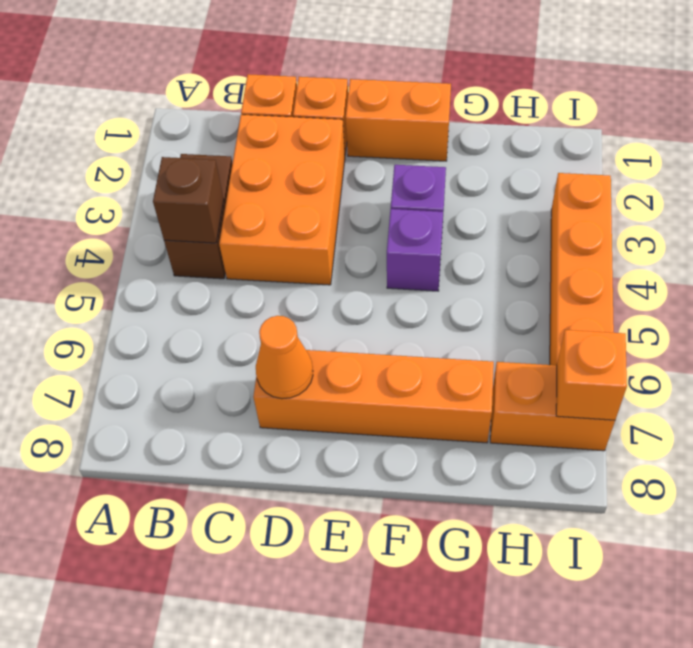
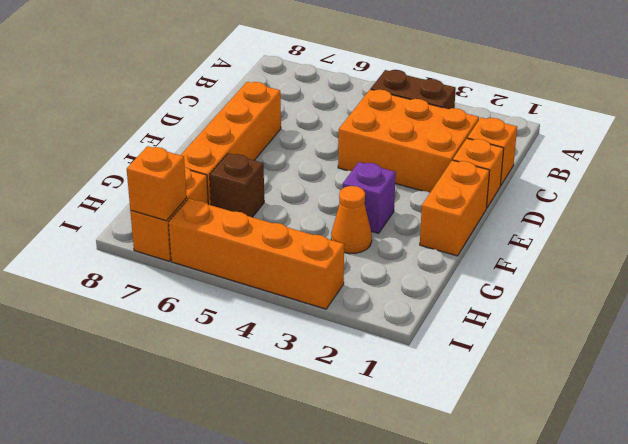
brown 1x1 brick [153,157,224,243] -> brown 1x1 brick moved to [210,153,264,217]
orange 1x1 cone [256,316,313,399] -> orange 1x1 cone moved to [331,186,372,254]
purple 1x1 brick [387,209,443,291] -> none

